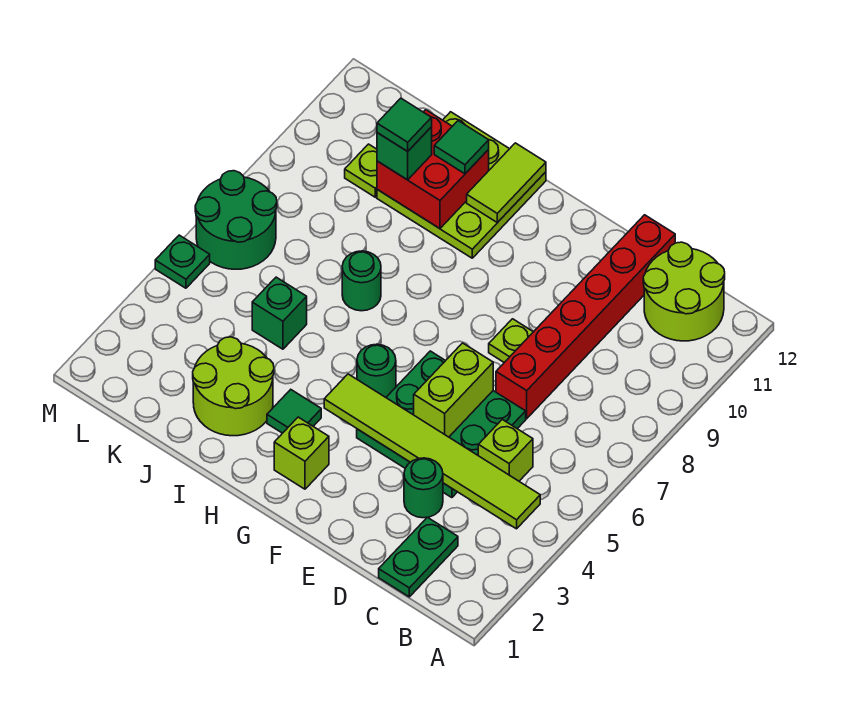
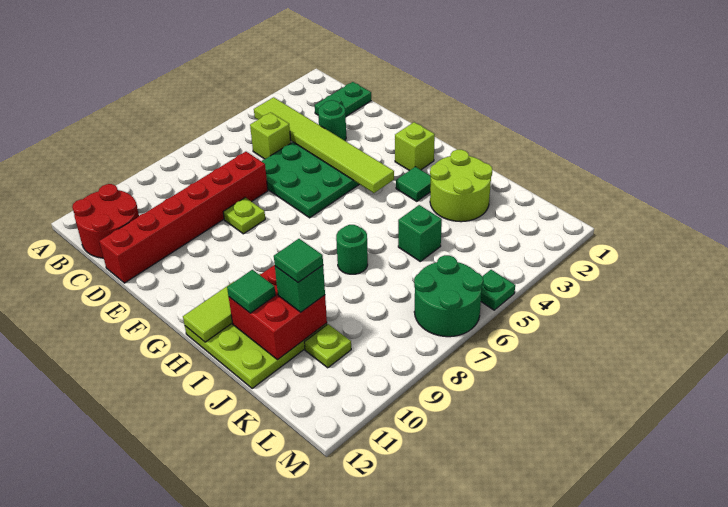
lime 2x2 round brick [643,242,725,341] -> red 2x2 round brick [72,184,139,258]
lime 1x2 brick [414,343,493,437] -> none
green 1x1 round brick [357,344,396,397] -> none

